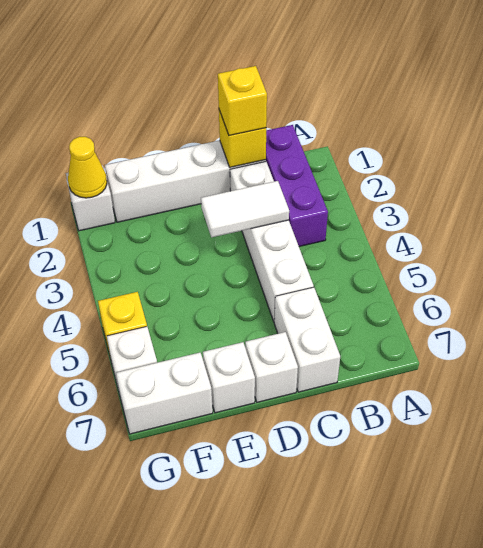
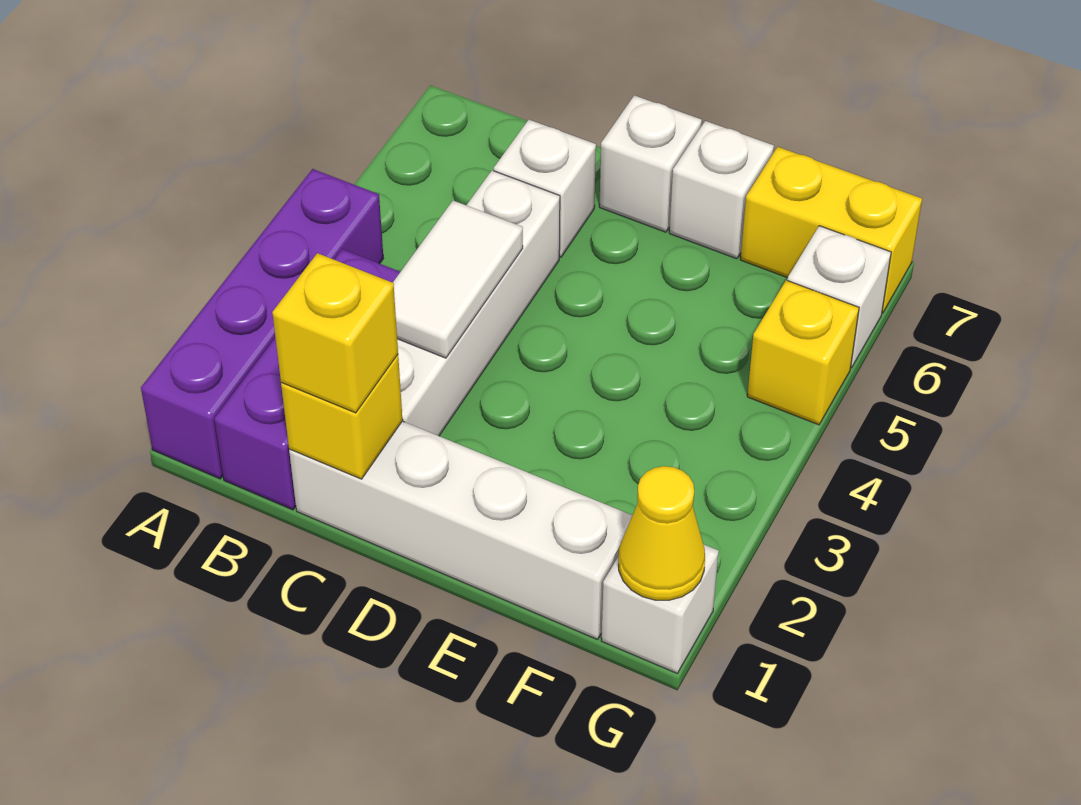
none -> purple 1x4 brick [141,169,383,479]
white 1x2 tile [201,181,289,237] -> white 1x2 tile turned to [393,201,523,358]
white 1x2 brick [274,287,340,392] -> white 1x1 brick [494,120,596,257]
white 1x2 brick [116,353,213,434] -> yellow 1x2 brick [741,147,922,313]

